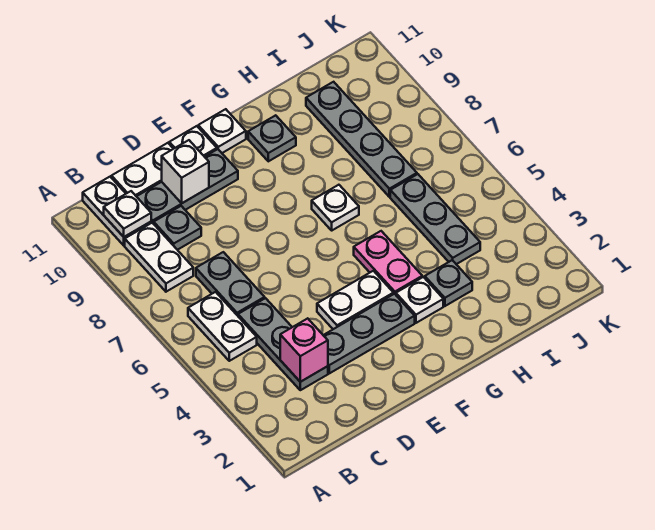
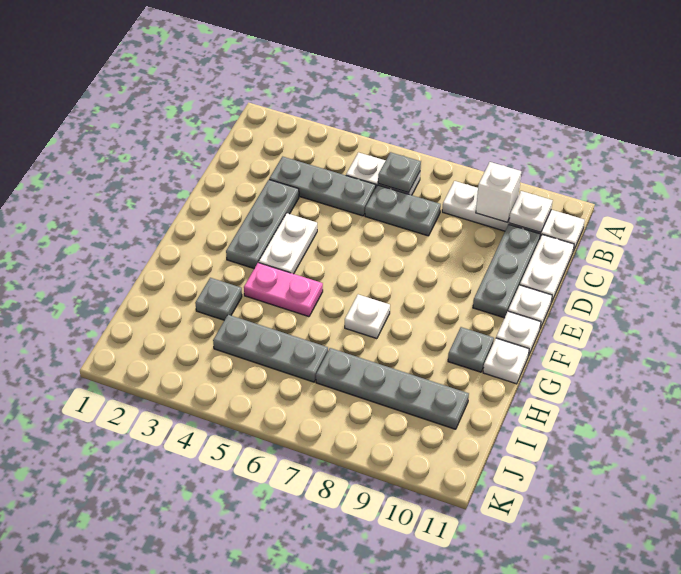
pink 1x1 brick [280,318,328,382] -> none
grey 1x1 plate [154,206,201,250] -> grey 1x1 plate moved to [378,152,421,193]
white 1x1 brick [162,140,209,203] -> white 1x1 brick moved to [476,162,521,222]
white 1x1 plate [396,277,443,323] -> white 1x1 plate moved to [483,338,529,384]

